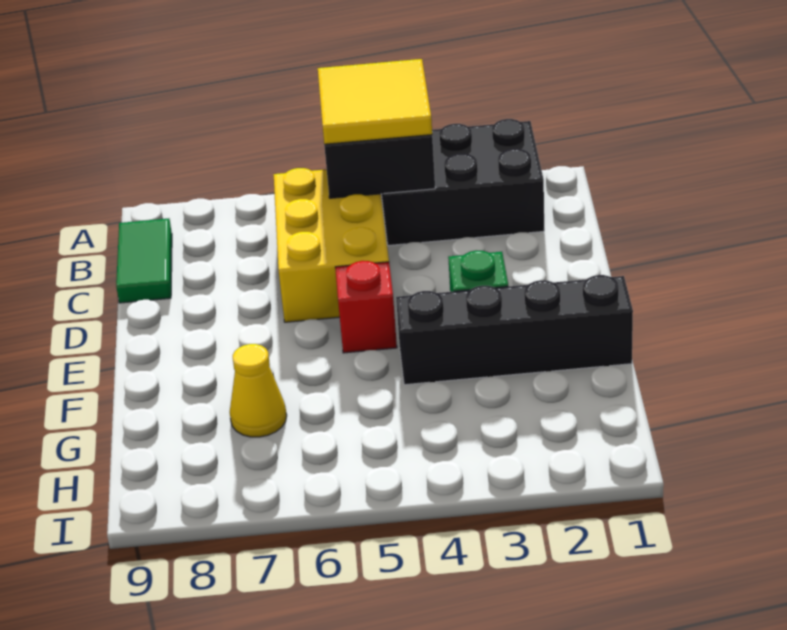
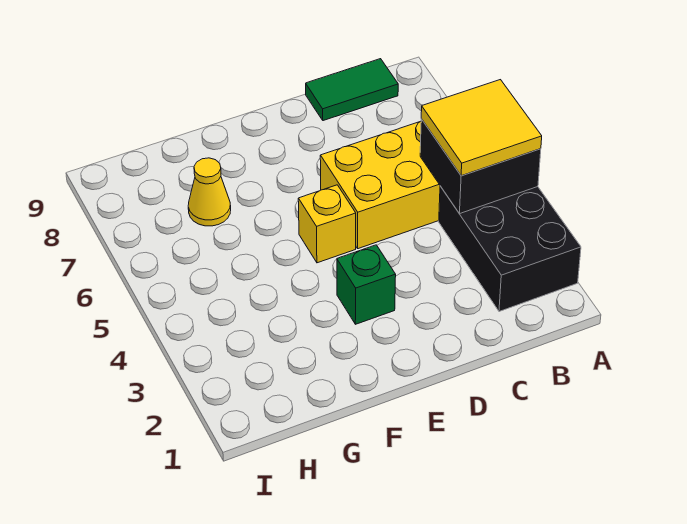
red 1x1 brick [335,261,397,353] -> yellow 1x1 brick [298,185,356,263]
black 1x4 brick [396,275,633,385] -> none

